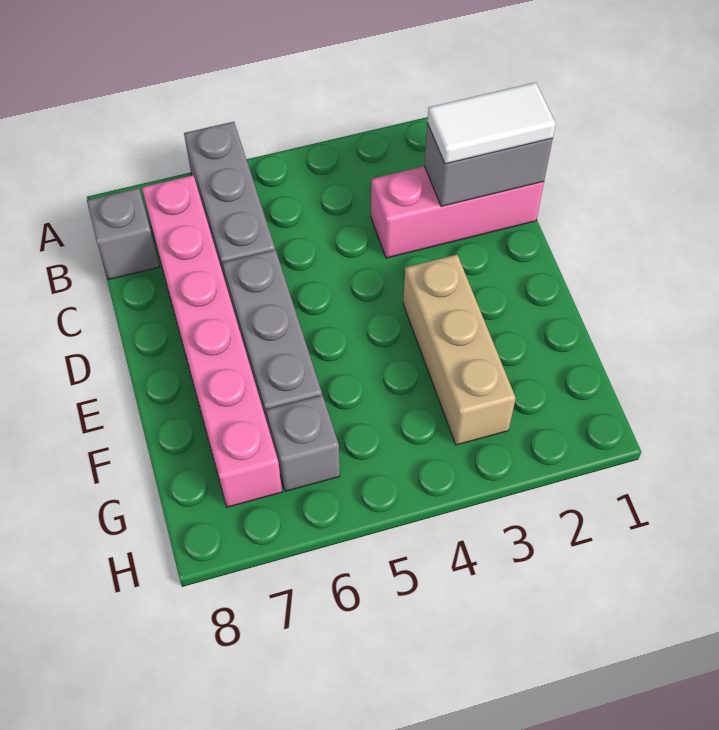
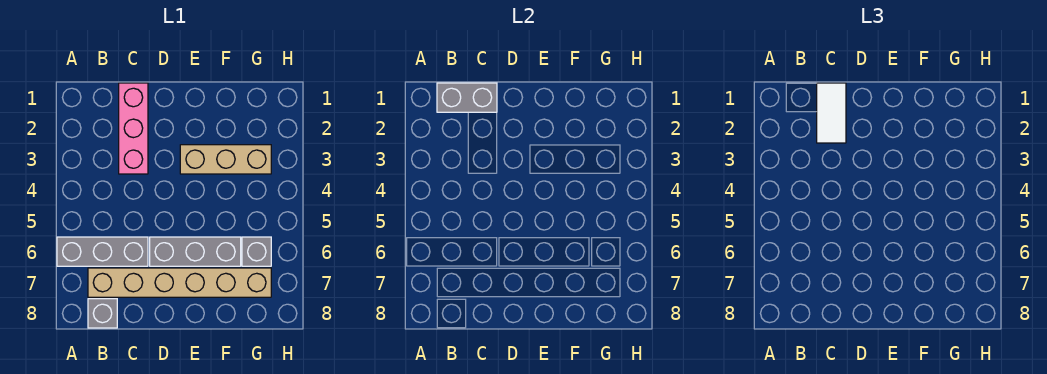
pink 1x6 brick [142,175,282,507] -> tan 1x6 brick [88,268,271,297]
grey 1x2 brick [424,123,553,206] -> grey 1x2 brick turned to [437,83,497,112]

